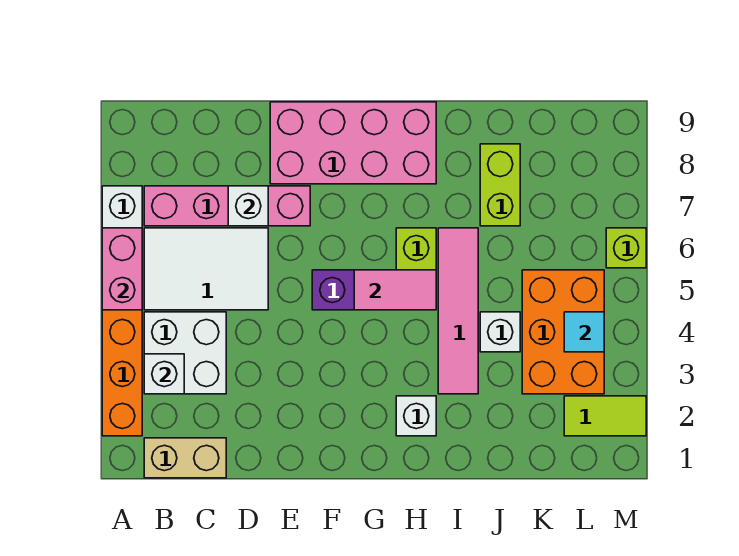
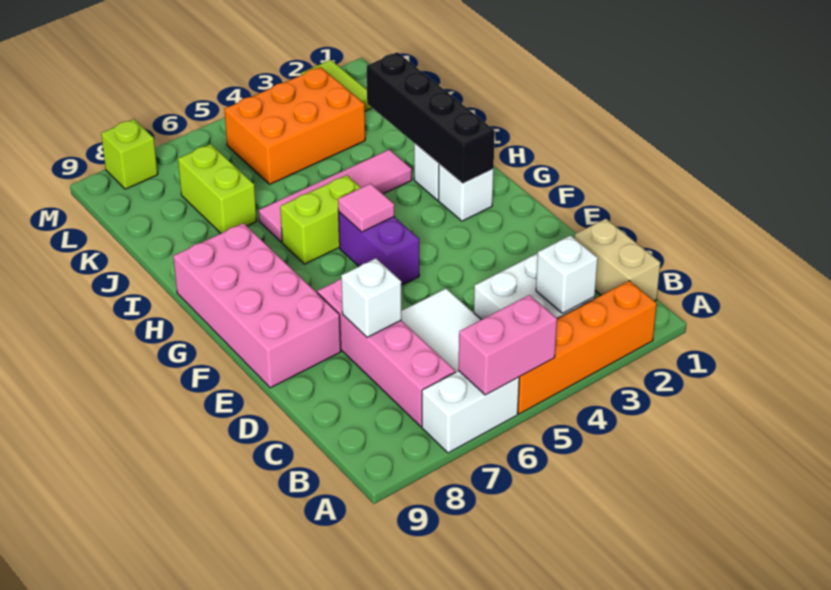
none -> black 1x4 brick [367,52,495,184]
pink 1x2 tile [354,270,436,310] -> pink 1x1 tile [338,184,394,232]
white 1x1 brick [480,312,520,352] -> white 1x1 brick moved to [438,164,493,221]
lime 1x2 brick [480,144,520,226] -> lime 1x2 brick turned to [178,144,257,233]
cyan 1x1 tile [564,312,604,352] -> none
lime 1x1 brick [606,228,646,268] -> lime 1x1 brick moved to [101,119,158,189]

